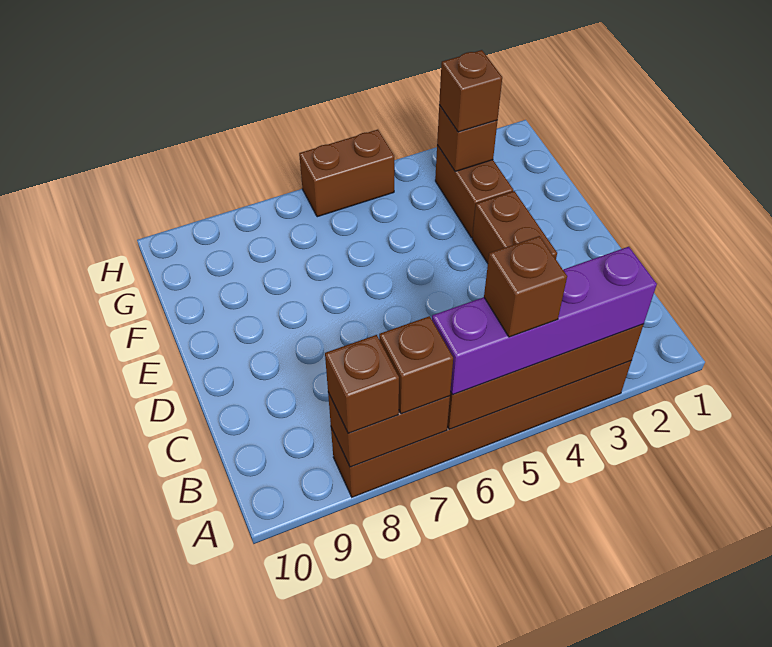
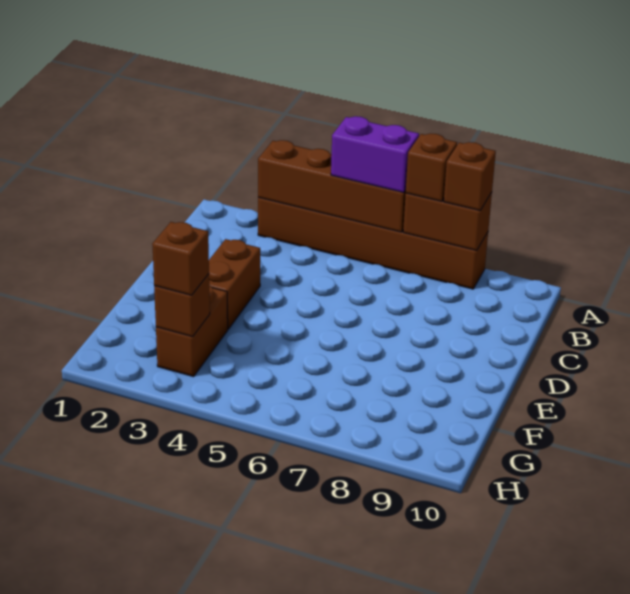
purple 1x4 brick [432,247,657,395] -> purple 1x2 brick [331,116,419,193]
brown 1x1 brick [484,236,567,337] -> none
brown 1x2 brick [299,130,394,217] -> none

